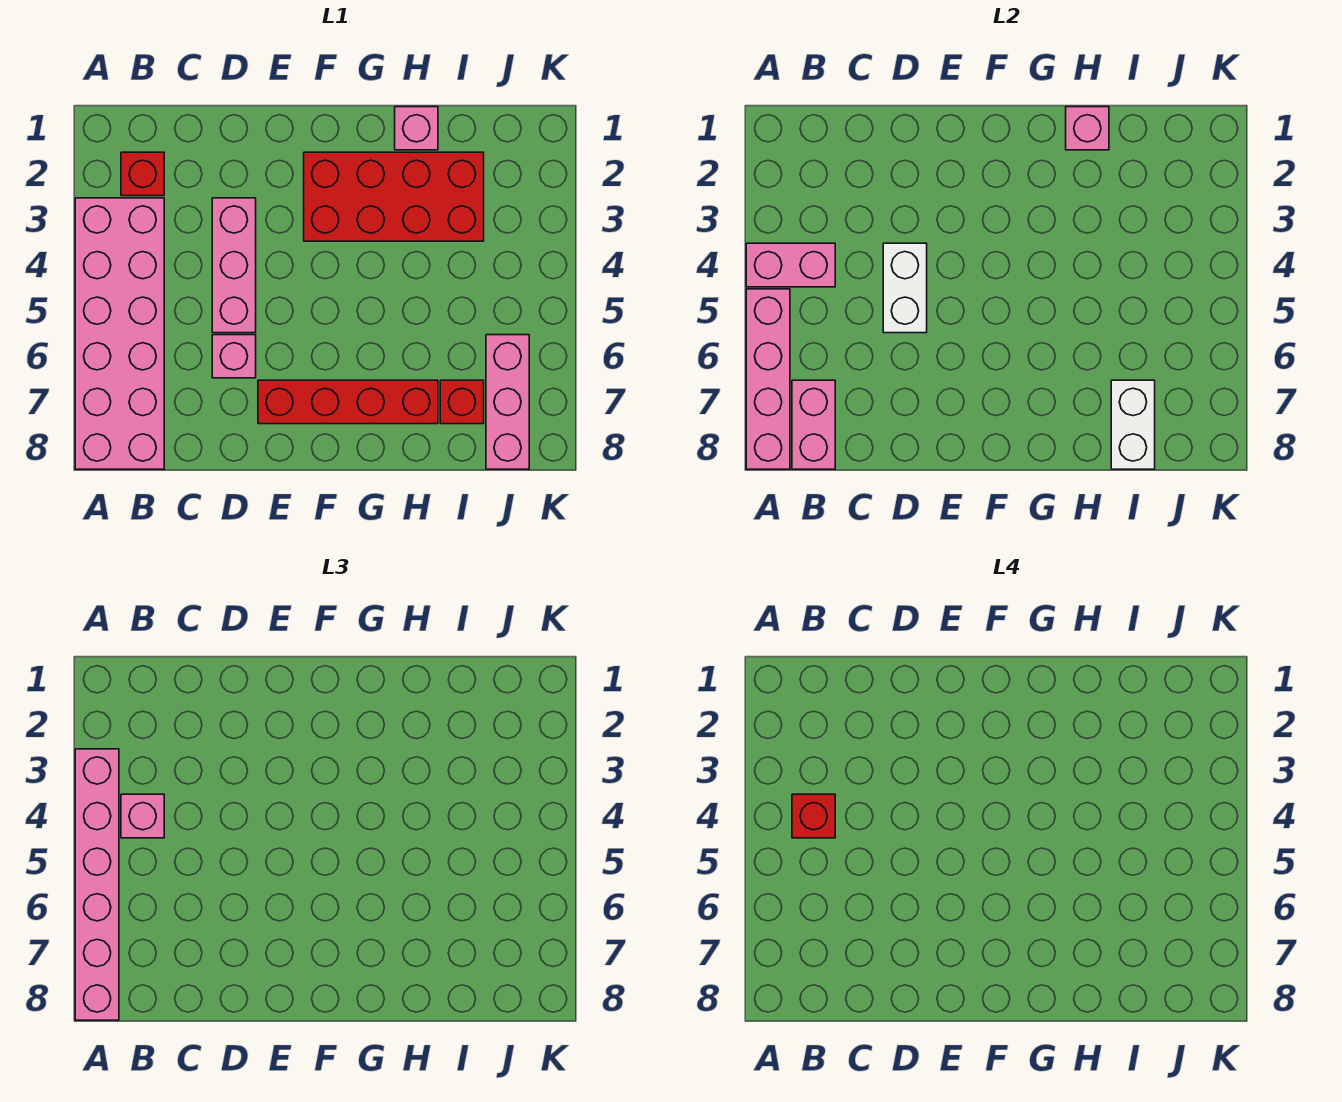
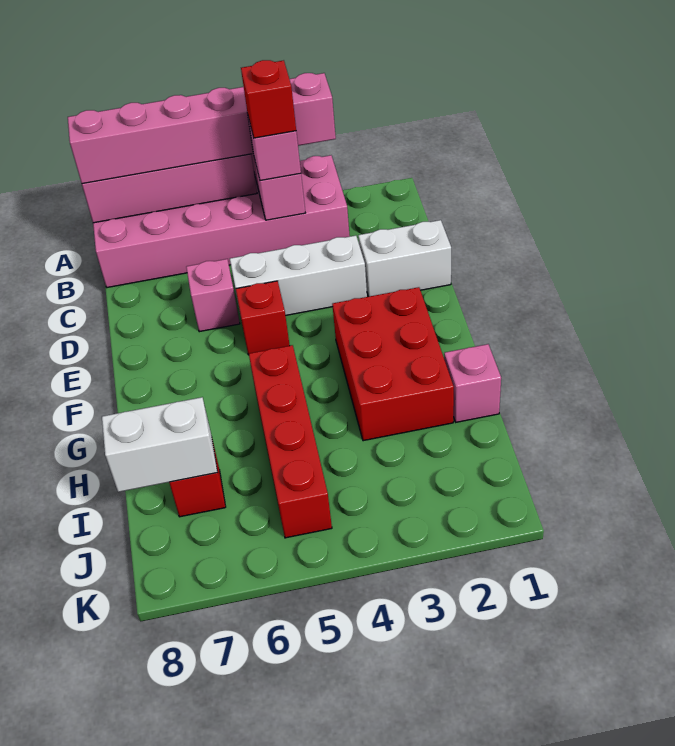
red 1x1 brick [121,152,164,196] -> red 1x1 brick moved to [236,281,290,355]
pink 1x2 brick [792,380,835,469] -> none
pink 1x3 brick [212,198,256,333] -> white 1x3 brick [230,236,367,316]
white 1x2 brick [883,243,927,333] -> white 1x2 brick moved to [358,220,451,297]
red 1x4 brick [258,380,438,424] -> red 1x4 brick moved to [249,345,332,538]
red 2x4 brick [304,152,484,241] -> red 2x3 brick [332,287,454,441]
pink 1x1 brick [1066,107,1109,150] -> none
pink 1x3 brick [486,335,529,469] -> none

